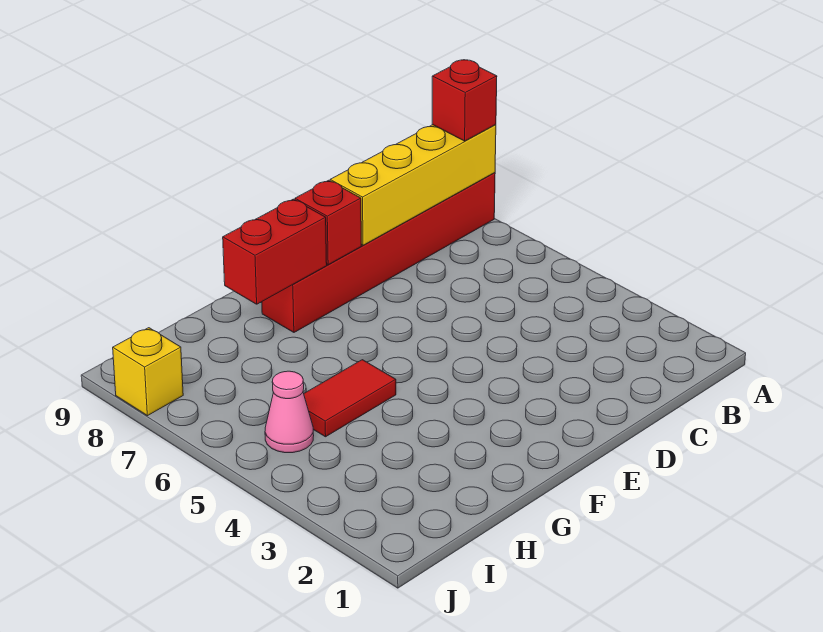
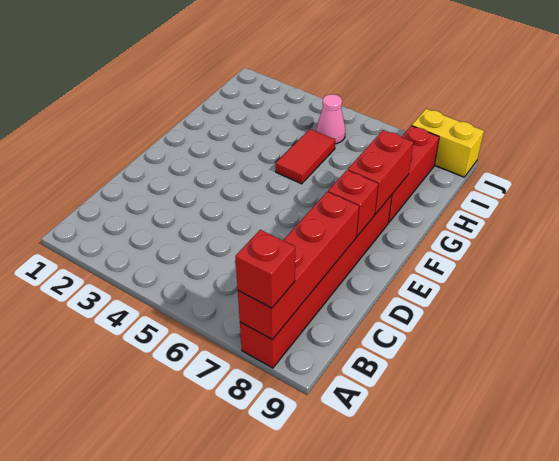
yellow 1x4 brick [330,125,496,245] -> red 1x4 brick [238,192,359,340]
none -> red 1x3 brick [388,126,439,223]
yellow 1x1 brick [113,328,183,416] -> yellow 1x2 brick [412,109,484,177]

